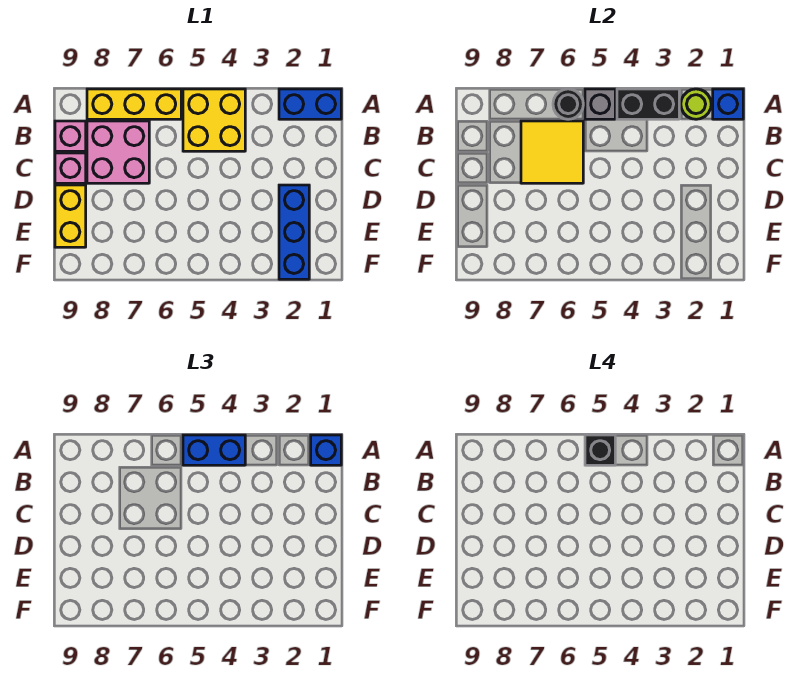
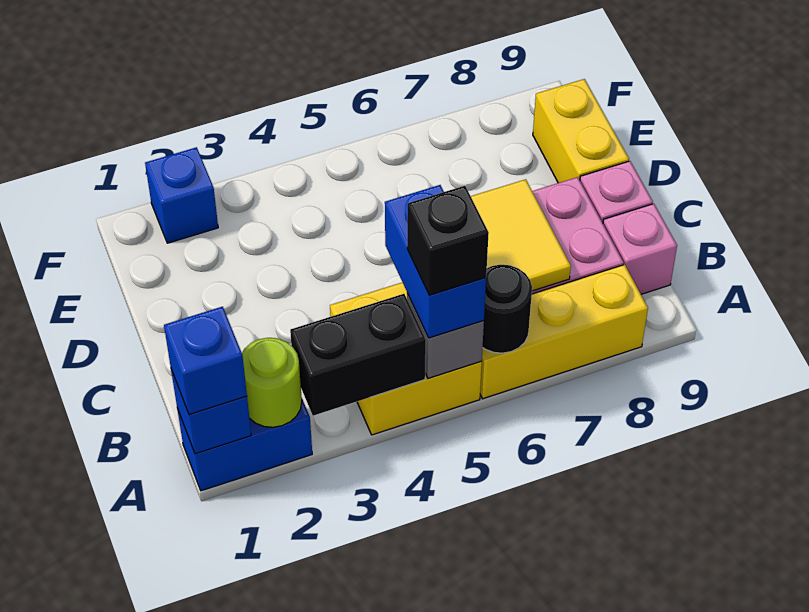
blue 1x2 brick [183,435,245,465] -> blue 1x2 brick turned to [385,185,486,338]
blue 1x3 brick [279,185,309,279] -> blue 1x1 brick [145,147,218,243]

